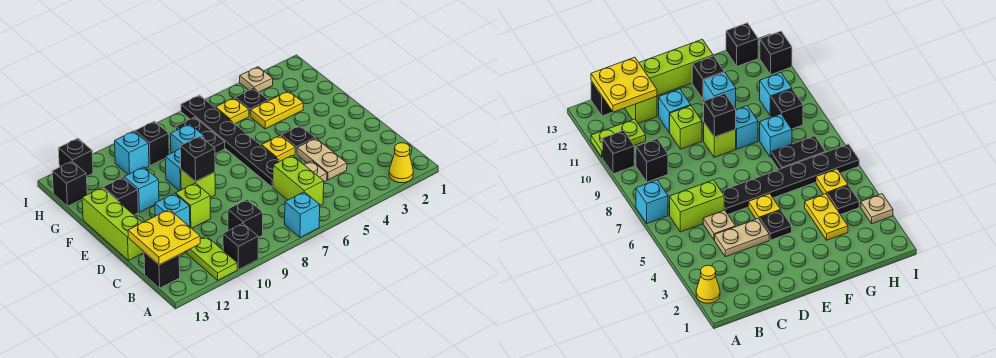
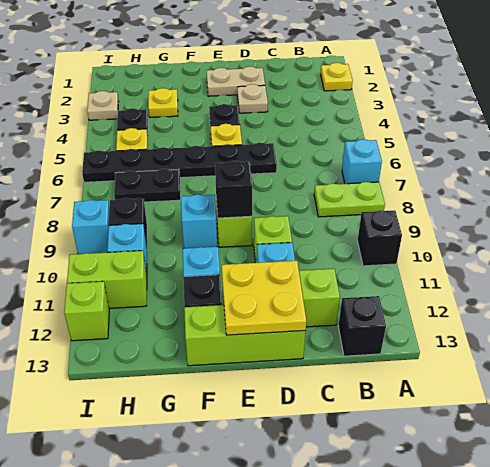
yellow 1x1 cone [389,143,413,183] -> yellow 1x1 plate [321,63,353,91]
lime 1x2 plate [187,236,237,280] -> lime 1x2 plate moved to [314,182,385,217]
lime 1x2 brick [273,155,324,205] -> lime 1x2 brick moved to [67,251,147,308]
black 1x1 brick [228,199,263,237] -> none
yellow 2x2 plate [128,209,200,265] -> yellow 2x2 plate moved to [222,261,306,335]
tan 1x2 plate [297,138,347,180] -> tan 1x2 plate moved to [207,66,265,96]
tan 1x1 plate [305,161,327,182] -> tan 1x1 plate moved to [237,84,268,113]
yellow 1x2 plate [251,91,303,129] -> yellow 1x1 plate [148,88,178,117]
cyan 1x1 brick [171,124,204,153] -> cyan 1x1 brick moved to [72,200,109,254]
black 1x1 brick [52,161,87,206] -> none
black 1x1 brick [58,138,93,176] -> lime 1x1 brick [64,281,109,341]

